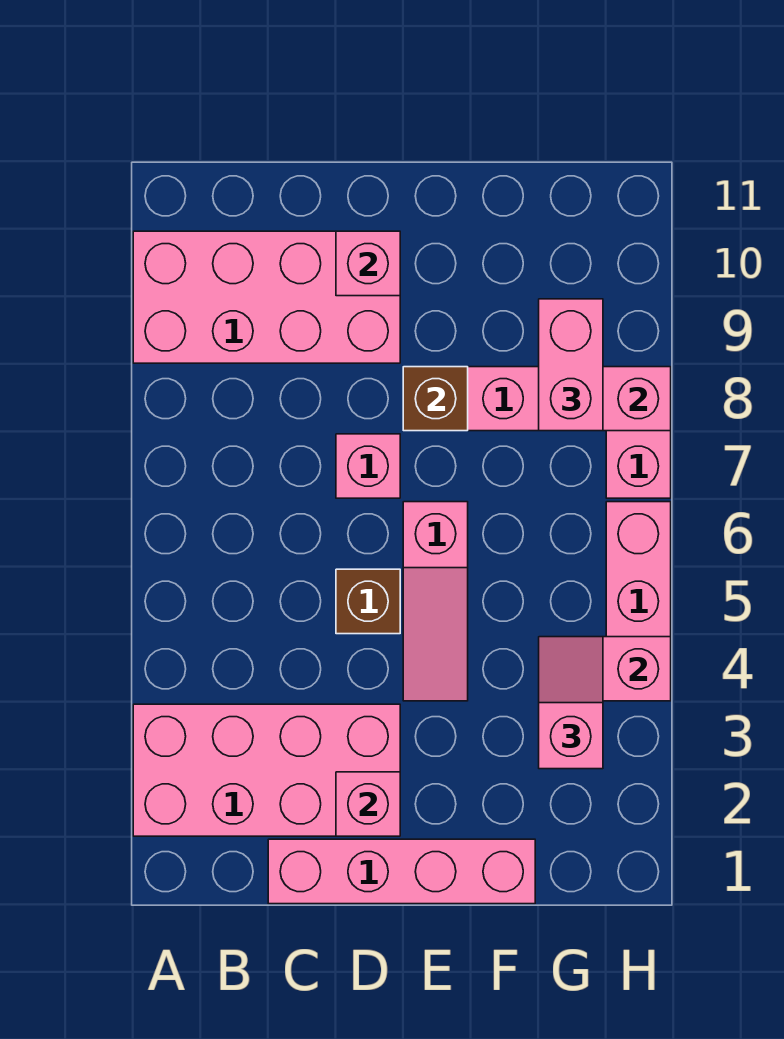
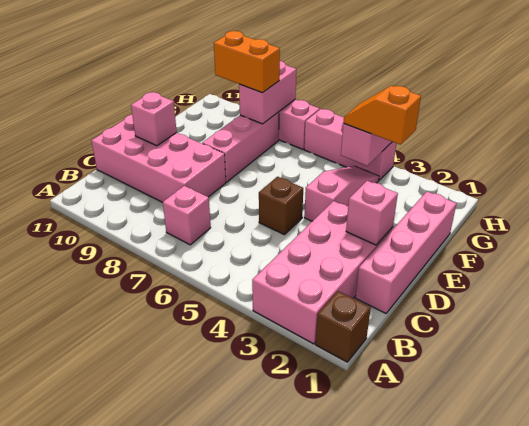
pink 2x4 brick [133,231,400,363] -> pink 2x4 brick turned to [92,115,226,202]
pink 1x1 brick [336,434,400,498] -> pink 1x1 brick moved to [163,186,211,245]
pink 1x3 slope [403,502,468,701] -> pink 1x3 slope turned to [304,166,379,221]
brown 1x1 brick [403,367,468,431] -> brown 1x1 brick moved to [316,291,371,362]
pink 1x2 slope [539,637,603,769] -> orange 1x2 slope [343,86,421,145]
pink 1x2 brick [539,299,603,431] -> orange 1x2 brick [214,31,280,93]

